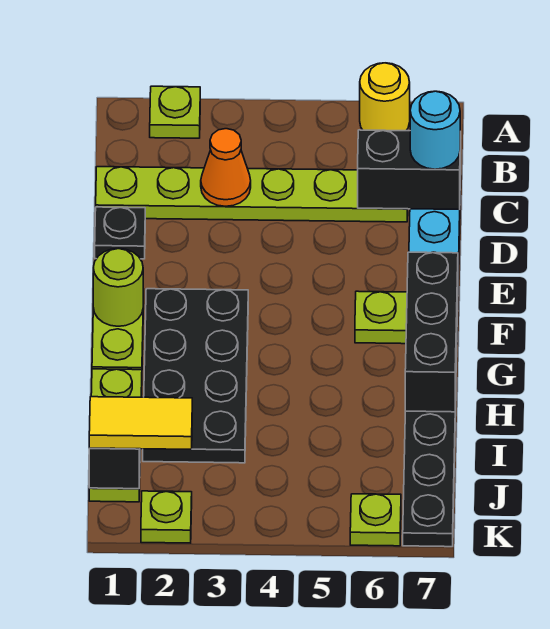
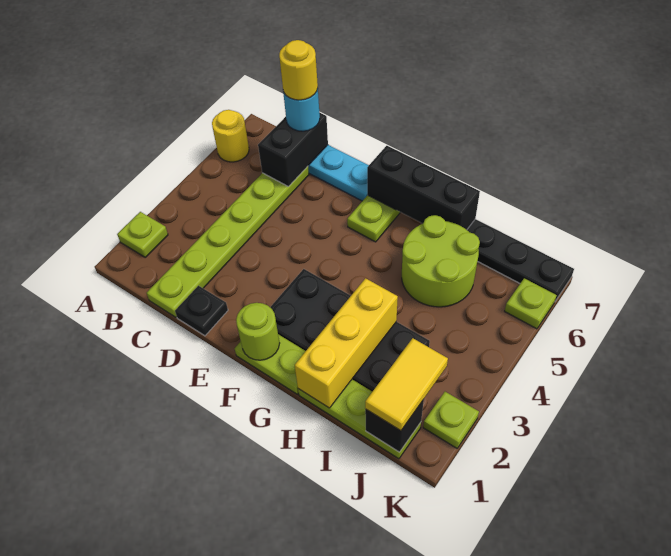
orange 1x1 cone [201,129,251,206] -> none
none -> yellow 1x1 round brick [279,40,318,100]
none -> yellow 1x3 brick [295,278,398,408]
none -> lime 2x2 round brick [402,215,480,307]

